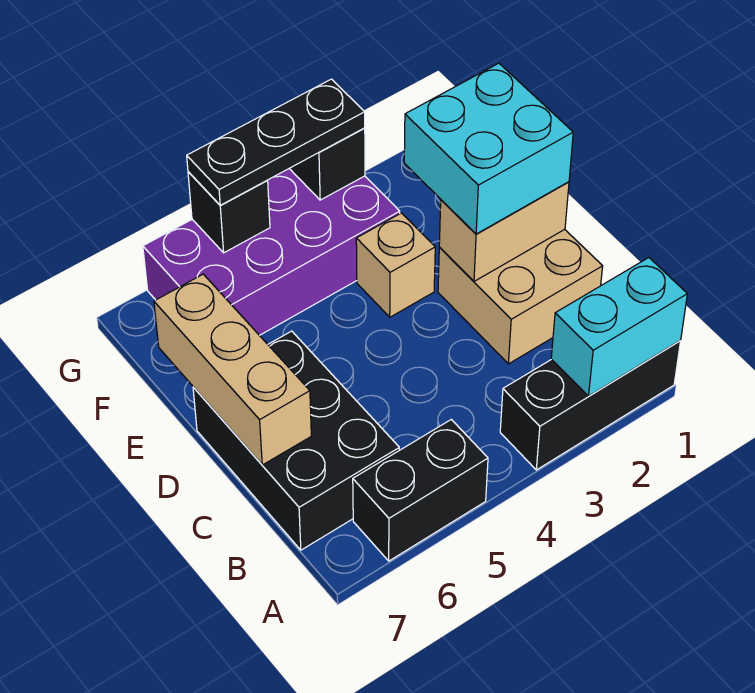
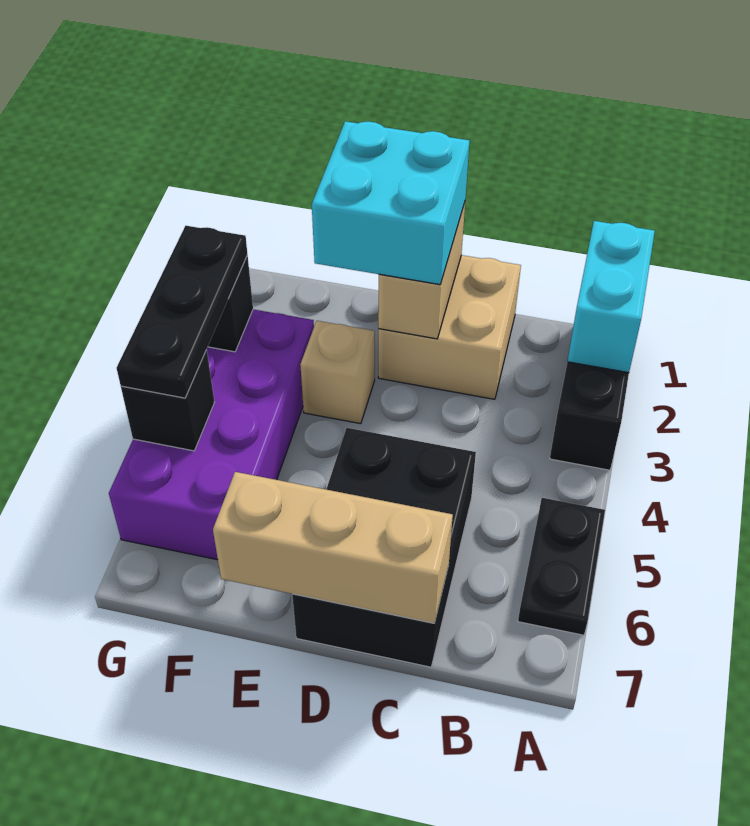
black 1x2 brick [353,419,488,561] -> black 1x2 plate [518,498,605,635]
black 2x3 brick [193,331,399,550] -> black 2x3 brick turned to [292,428,476,667]

